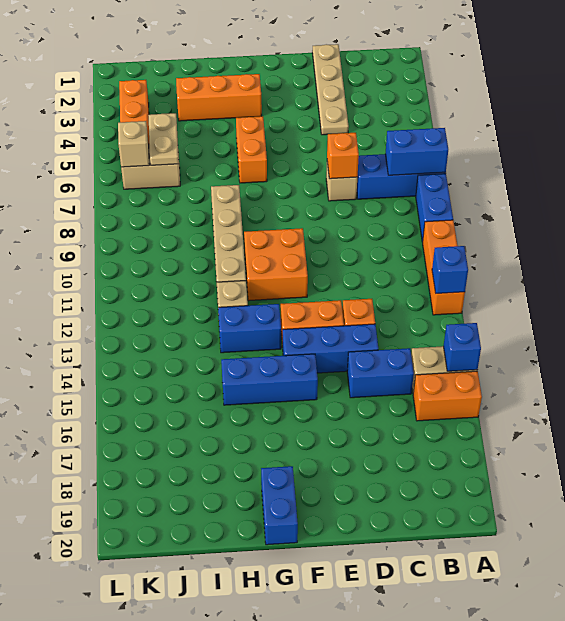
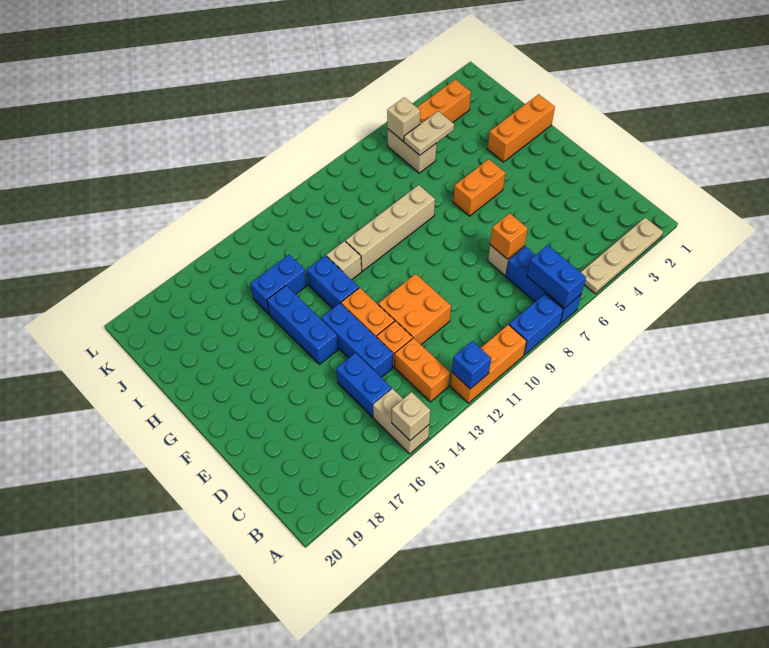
blue 1x1 brick [444,323,481,371] -> tan 1x1 brick [392,392,430,440]
orange 1x2 brick [413,371,482,421] -> orange 1x2 brick moved to [395,338,450,402]
tan 1x4 plate [312,44,349,135] -> tan 1x4 plate moved to [581,218,663,294]
orange 2x2 brick [244,228,308,301] -> orange 2x2 brick moved to [378,274,451,345]
orange 1x3 brick [176,74,262,121] -> orange 1x3 brick turned to [488,94,555,162]
blue 1x2 brick [261,466,298,545] -> blue 1x2 brick moved to [250,255,307,314]

